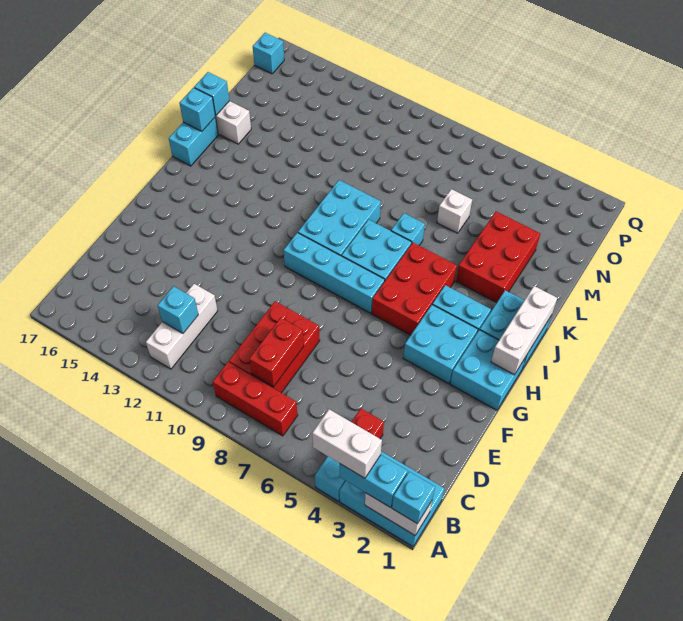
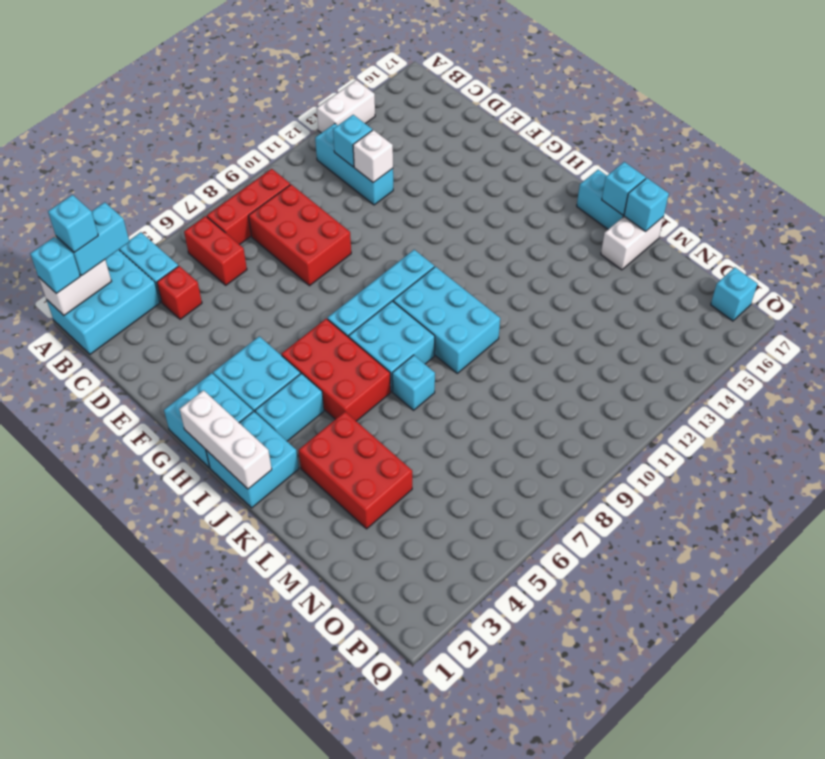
none -> cyan 1x1 brick [48,195,98,252]
white 1x2 brick [312,409,382,478] -> white 1x2 brick moved to [317,80,375,133]
white 1x3 brick [146,284,218,369] -> cyan 1x3 brick [315,124,393,205]
red 1x2 brick [249,318,304,387] -> red 1x2 brick moved to [184,216,247,285]
white 1x1 brick [437,189,472,233] -> white 1x1 brick moved to [353,130,393,183]

